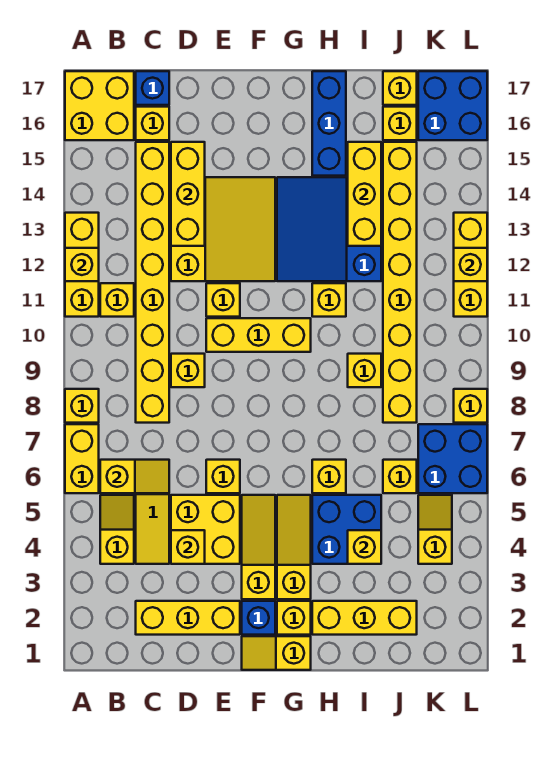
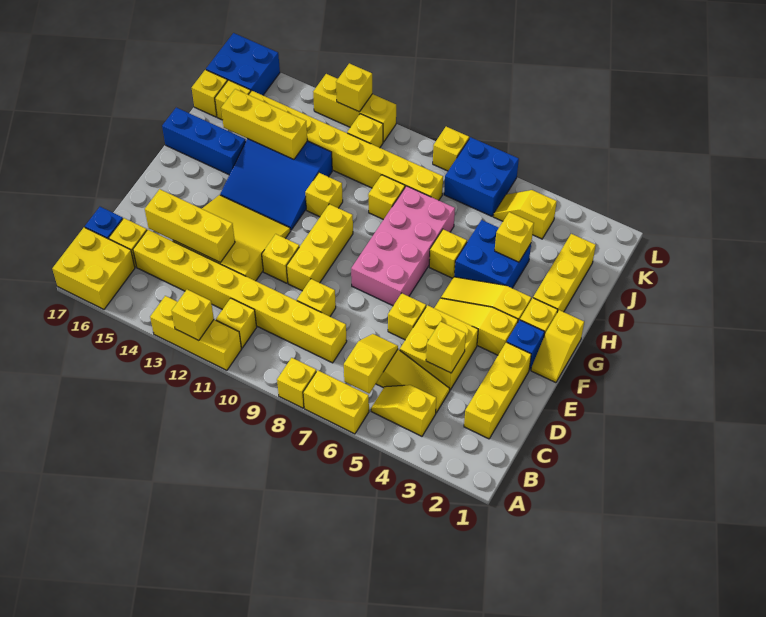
none -> pink 2x4 brick [351,186,455,306]
yellow 1x1 brick [383,460,417,493] -> yellow 1x1 brick moved to [347,114,383,148]

